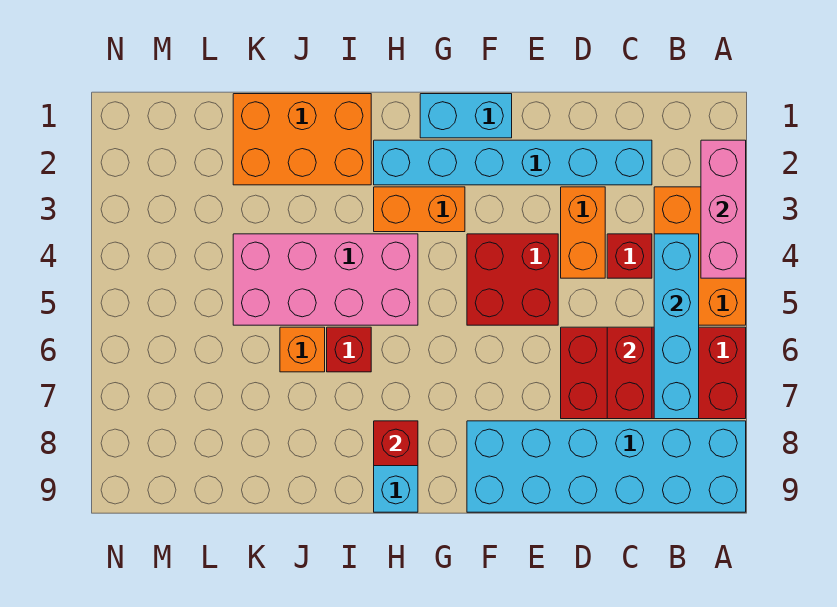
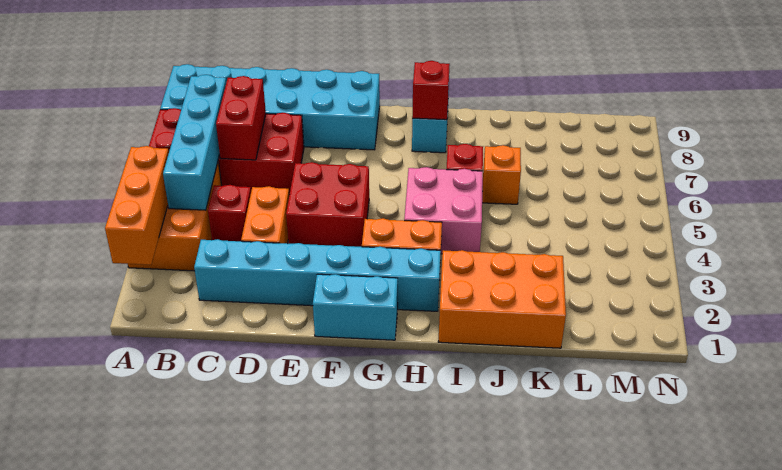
pink 1x3 brick [701,140,746,278] -> orange 1x3 brick [105,146,169,265]
pink 2x4 brick [233,234,418,325] -> pink 2x2 brick [404,167,483,254]

